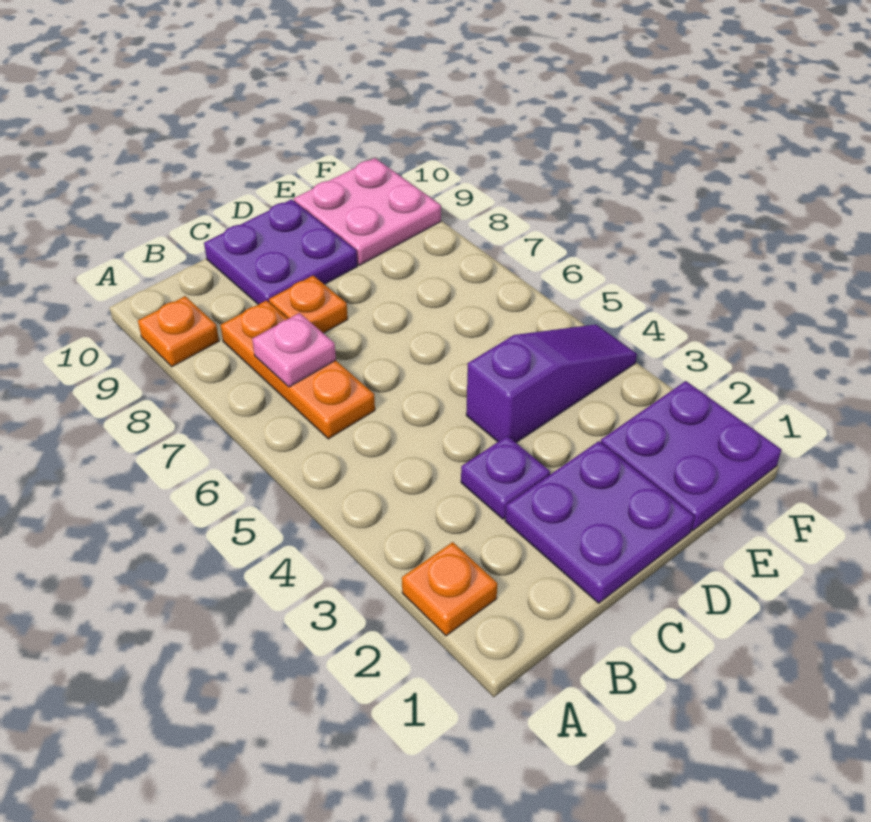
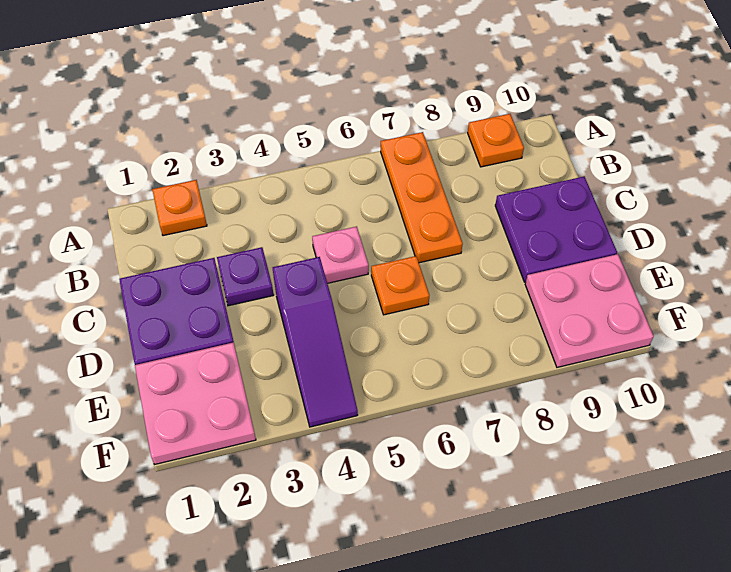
orange 1x3 plate [220,300,375,439] -> orange 1x3 plate turned to [381,132,463,263]
pink 1x1 plate [252,313,336,387] -> pink 1x1 plate moved to [312,226,369,283]
orange 1x1 plate [269,276,348,333] -> orange 1x1 plate moved to [371,256,429,315]
purple 2x2 plate [601,381,781,530] -> pink 2x2 plate [135,342,256,464]

